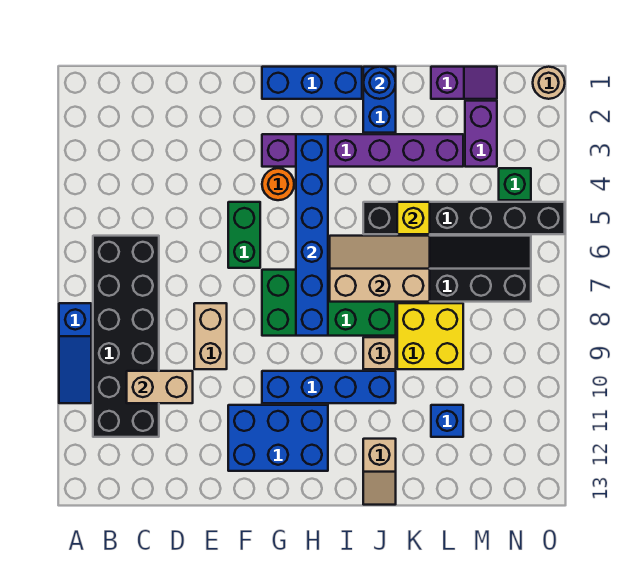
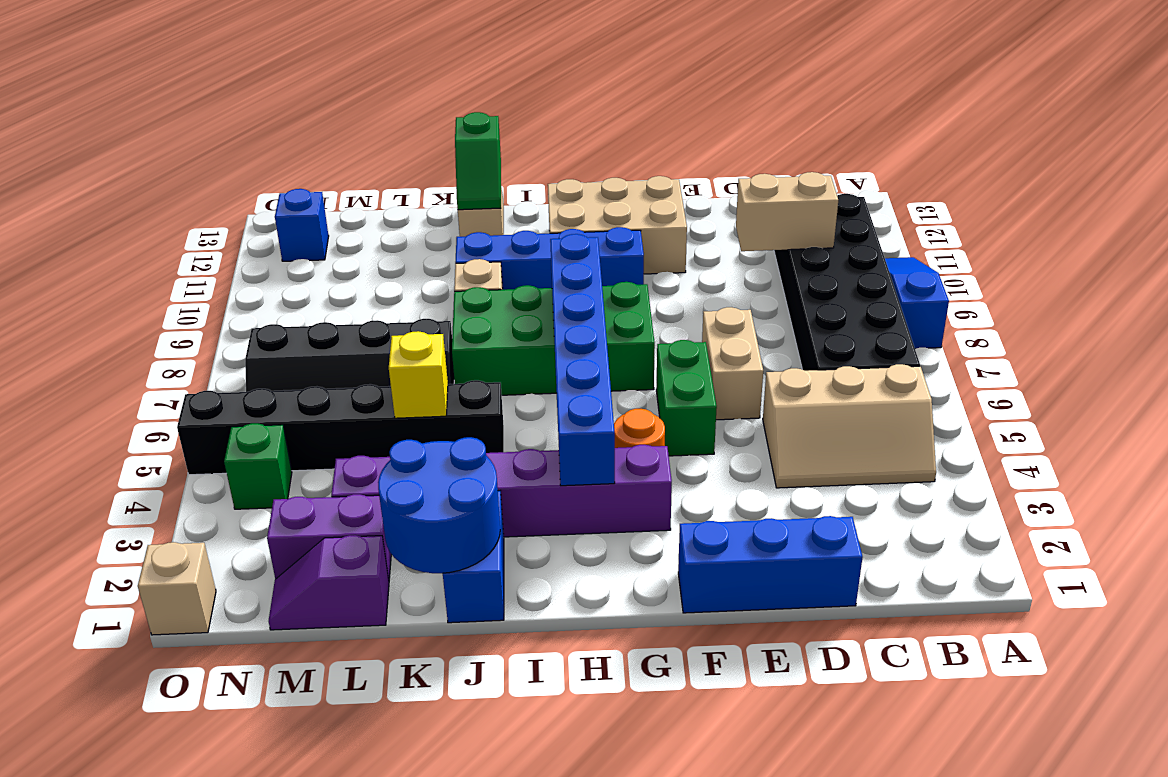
tan 1x2 brick [194,303,227,369] -> tan 1x2 brick moved to [702,307,763,420]
blue 2x3 brick [228,405,328,471] -> tan 2x3 brick [548,176,687,274]
blue 1x3 brick [262,67,362,99] -> blue 1x3 brick moved to [678,516,863,613]
tan 2x3 slope [330,236,430,302] -> tan 2x3 slope moved to [763,364,936,488]
blue 1x1 round brick [363,67,396,99] -> blue 2x2 round brick [378,437,500,573]
none -> green 1x2 slope [455,112,501,210]
yellow 2x2 brick [397,303,463,369] -> none
blue 1x1 brick [431,405,463,437] -> blue 1x1 brick moved to [275,189,329,261]
purple 1x2 brick [465,101,497,167] -> purple 1x2 brick turned to [267,494,391,580]
tan 1x1 round brick [533,67,565,99] -> tan 1x1 brick [138,542,216,635]

